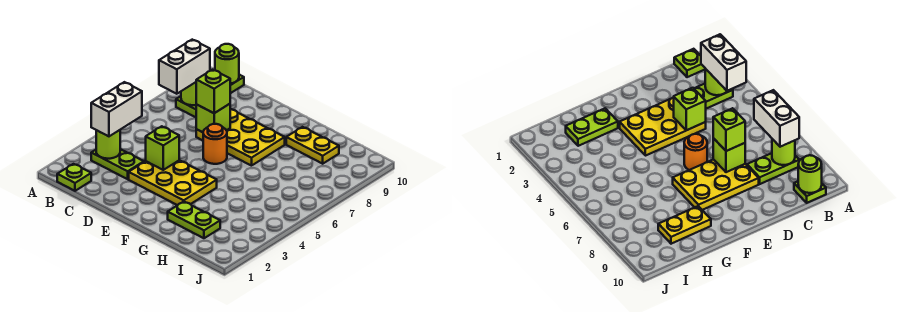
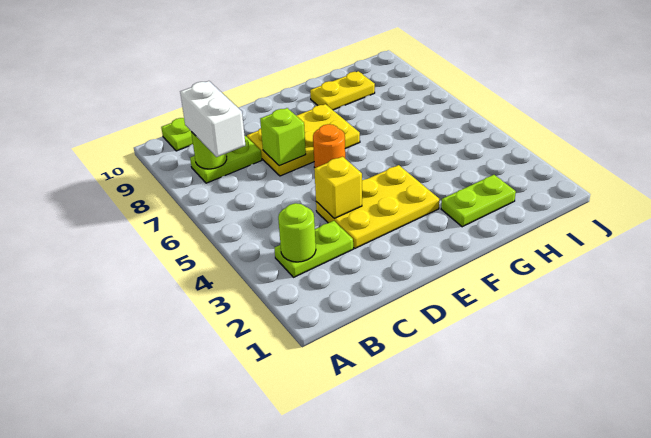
lime 1x1 plate [57,164,91,191] -> none
white 1x2 brick [91,82,142,136] -> none
lime 1x1 round brick [215,44,239,84] -> none
lime 1x1 brick [146,126,179,170] -> yellow 1x1 brick [314,157,362,218]
lime 1x1 brick [196,70,230,113] -> none

